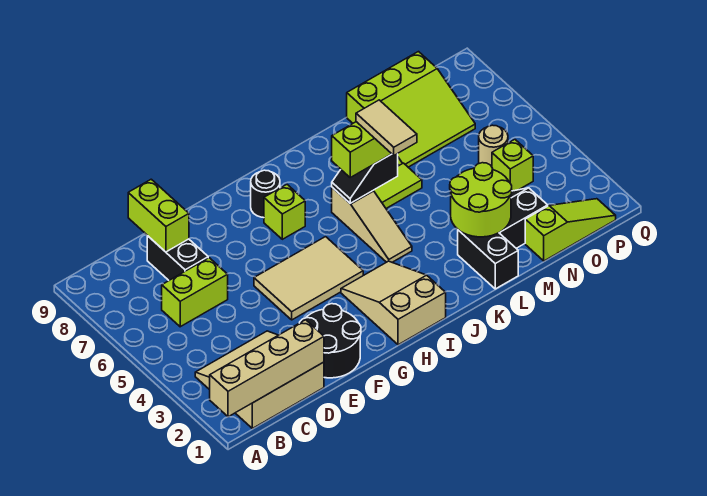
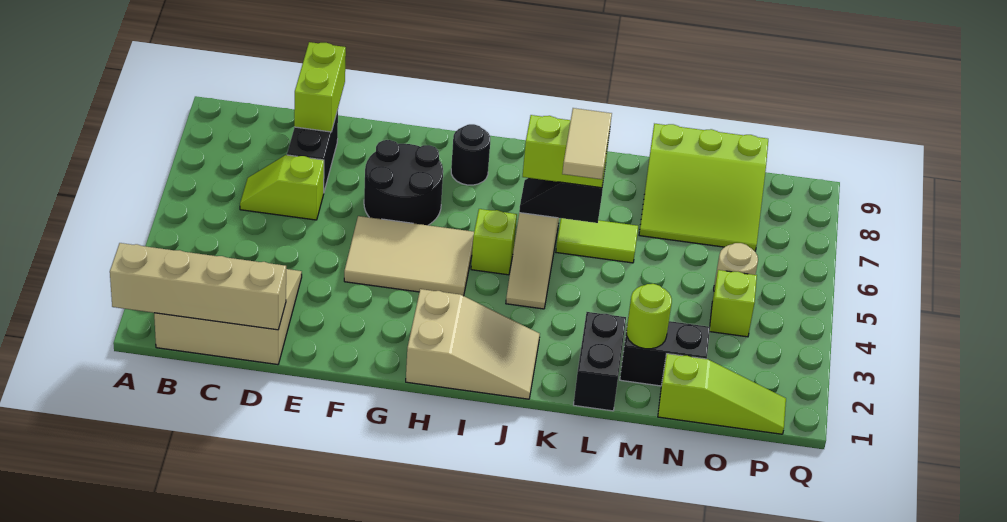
lime 1x2 brick [162,258,228,327] -> lime 1x2 slope [240,155,324,220]
black 2x2 round brick [300,304,361,378] -> black 2x2 round brick moved to [364,140,443,225]
tan 2x3 slope [341,261,446,345] -> tan 2x3 slope turned to [406,289,540,399]
lime 1x1 brick [264,184,305,239] -> lime 1x1 brick moved to [471,209,517,275]
lime 2x2 round brick [450,163,512,237] -> lime 1x1 round brick [626,284,672,349]

